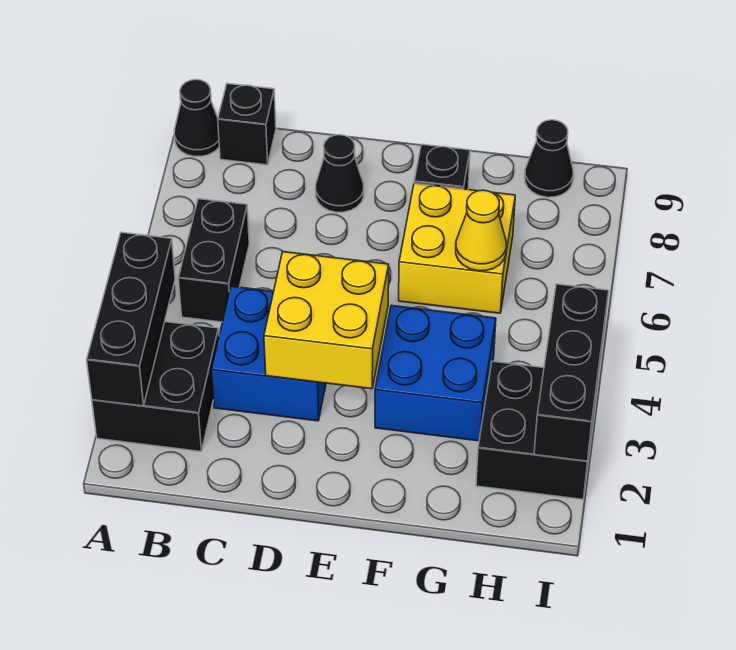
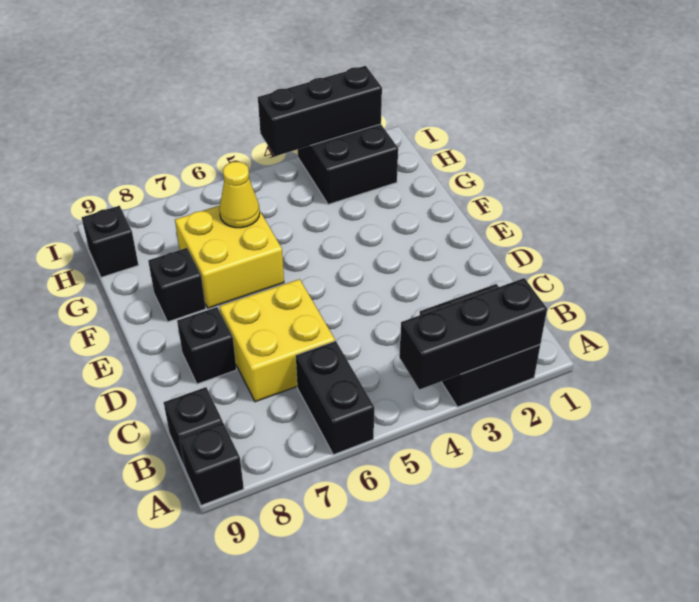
black 1x1 cone [174,80,219,156] -> black 1x1 brick [180,422,244,505]
black 1x2 brick [178,199,249,322] -> black 1x2 brick turned to [296,341,374,455]
blue 2x2 brick [212,286,326,421] -> none
yellow 2x2 brick [264,252,389,389] -> yellow 2x2 brick moved to [219,279,335,402]
black 1x1 cone [316,135,364,212] -> black 1x1 brick [177,307,236,384]
blue 2x2 brick [375,306,496,441] -> none
black 1x1 cone [525,120,573,197] -> black 1x1 brick [82,206,138,277]

